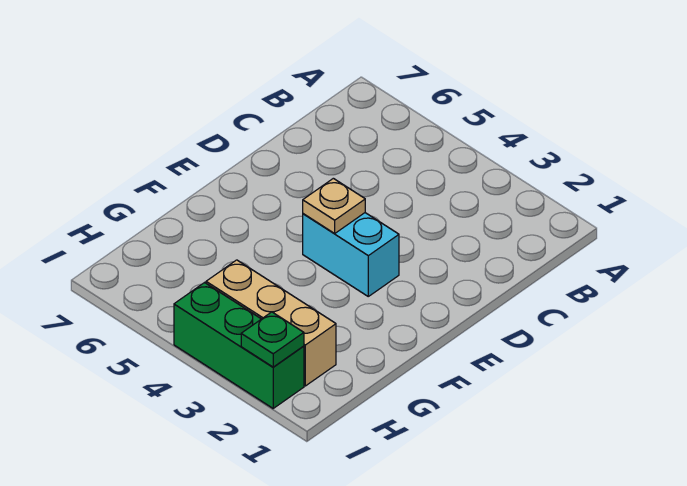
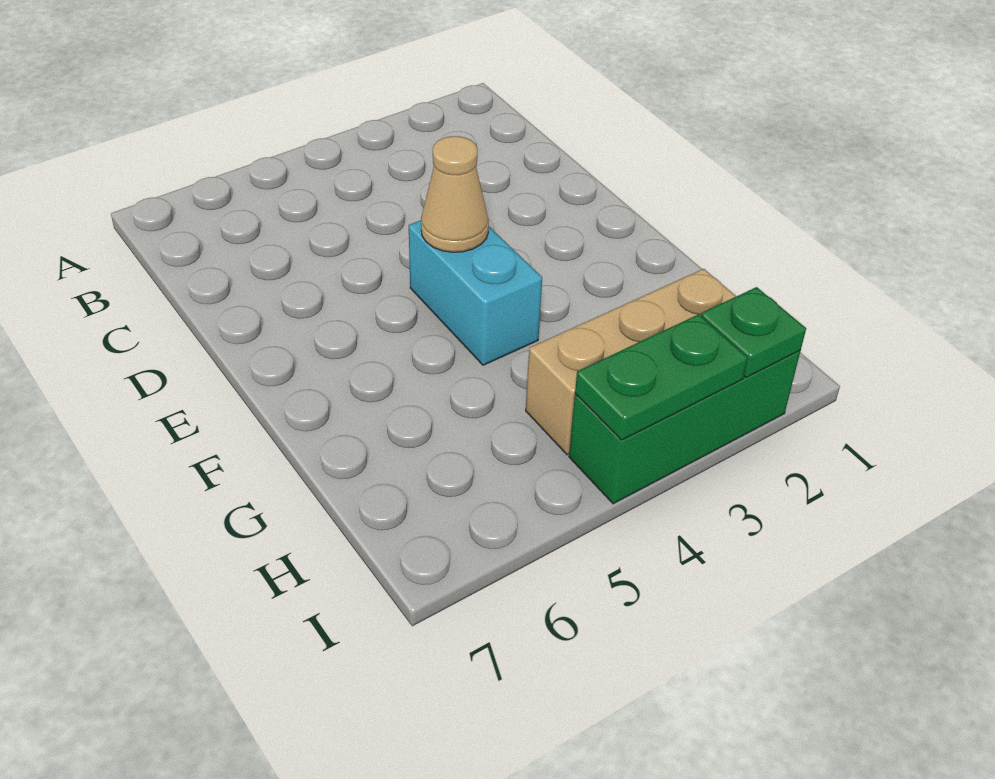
cyan 1x2 brick [303,213,399,296] -> cyan 1x2 brick turned to [409,220,542,365]
tan 1x1 plate [303,178,365,234] -> tan 1x1 cone [421,136,489,252]
none -> green 1x2 plate [575,314,747,440]

